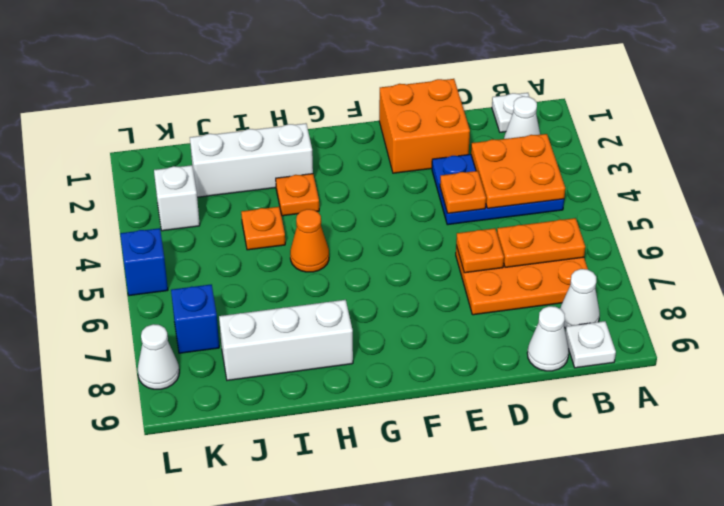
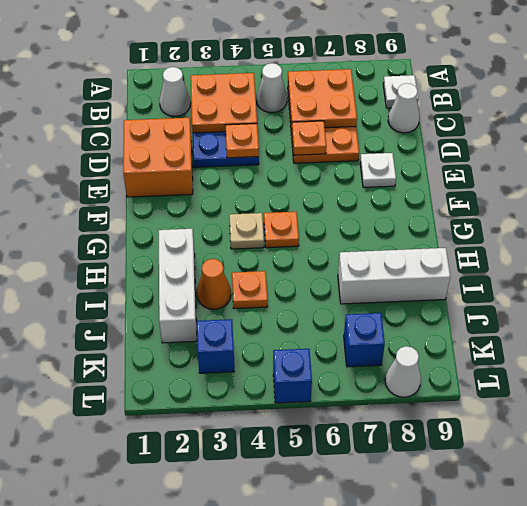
white 1x1 plate [492,93,529,132] -> white 1x1 plate moved to [360,153,396,187]
orange 1x2 plate [497,218,585,267] -> orange 2x2 plate [288,69,357,128]
white 1x1 cone [560,269,600,328] -> white 1x1 cone moved to [257,63,287,113]
none -> tan 1x1 plate [229,213,264,249]
orange 1x1 plate [276,174,319,216] -> orange 1x1 plate moved to [264,212,299,248]
orange 1x1 cone [290,209,329,272] -> orange 1x1 cone moved to [197,259,231,309]
white 1x3 brick [219,300,353,380] -> white 1x3 brick turned to [338,248,450,304]
white 1x1 brick [154,165,200,231] -> blue 1x1 brick [197,319,234,373]

